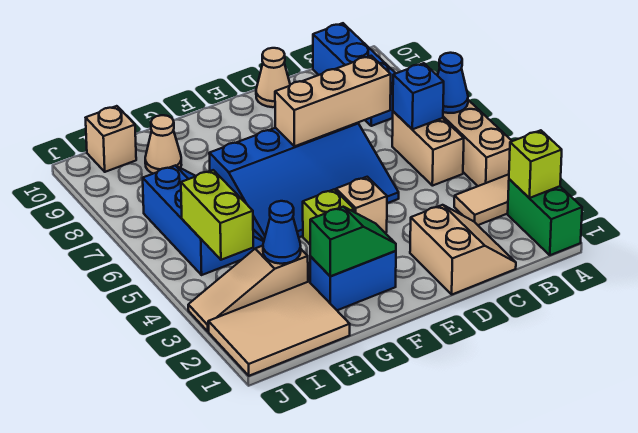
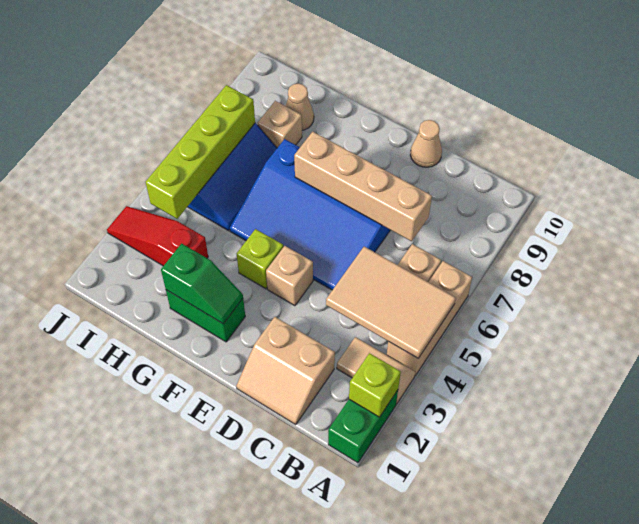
blue 1x1 cone [438,53,468,113] -> none
blue 1x1 brick [393,63,444,129] -> none
blue 1x3 brick [313,23,396,126] -> none
tan 2x2 slope [410,205,516,294] -> tan 2x2 slope turned to [236,317,335,424]
tan 1x3 brick [275,56,391,146] -> tan 1x4 brick [294,132,432,241]
blue 1x2 brick [310,251,396,310] -> green 1x2 brick [166,290,245,342]
tan 2x3 tile [208,282,350,376] -> tan 2x3 tile moved to [326,247,456,358]
tan 1x3 slope [188,246,308,331] -> red 1x3 slope [107,206,208,266]
blue 1x1 cone [263,201,301,264] -> none
lime 1x2 brick [181,170,253,260] -> lime 1x4 brick [146,85,255,219]
tan 1x1 brick [86,106,136,172] -> tan 1x1 brick moved to [258,101,302,148]

